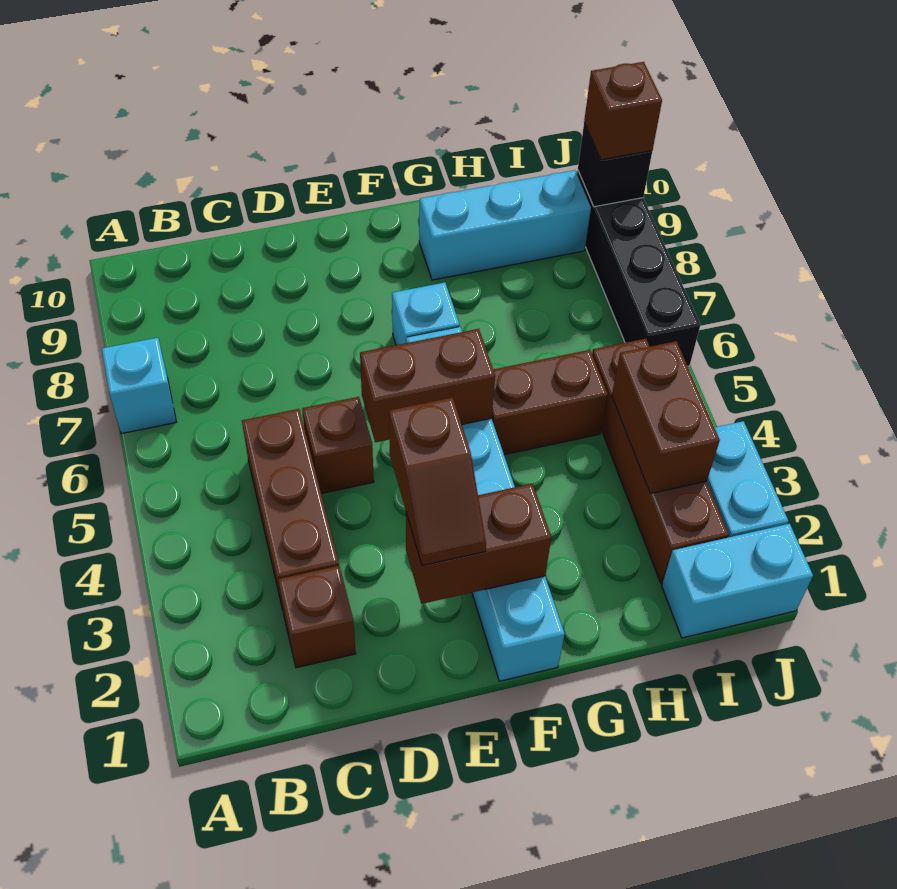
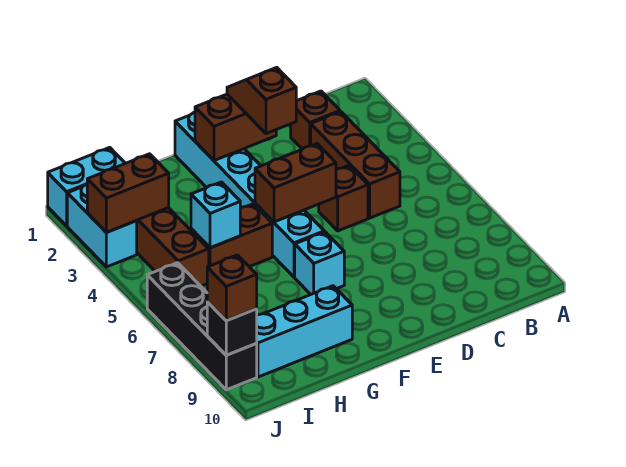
cyan 1x1 brick [102,338,176,434] -> cyan 1x1 brick moved to [191,182,240,248]
brown 1x2 brick [612,341,720,493] -> brown 1x2 brick turned to [87,154,169,232]

